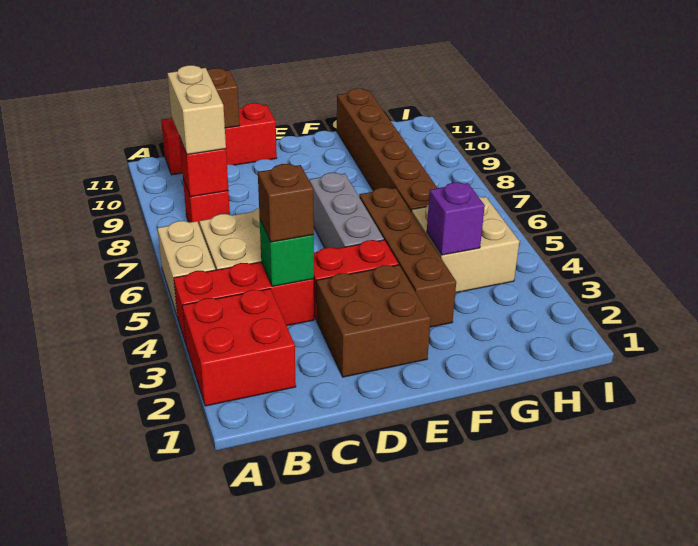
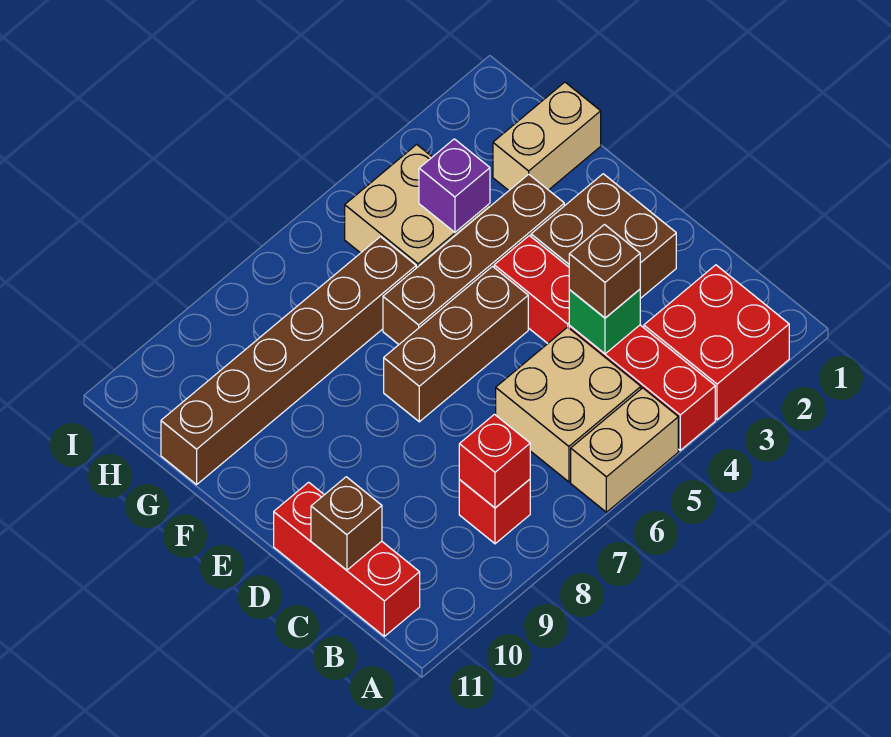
tan 1x2 brick [167,65,226,154] -> tan 1x2 brick moved to [493,82,601,190]
grey 1x3 brick [309,173,384,249] -> brown 1x3 brick [384,267,528,422]

